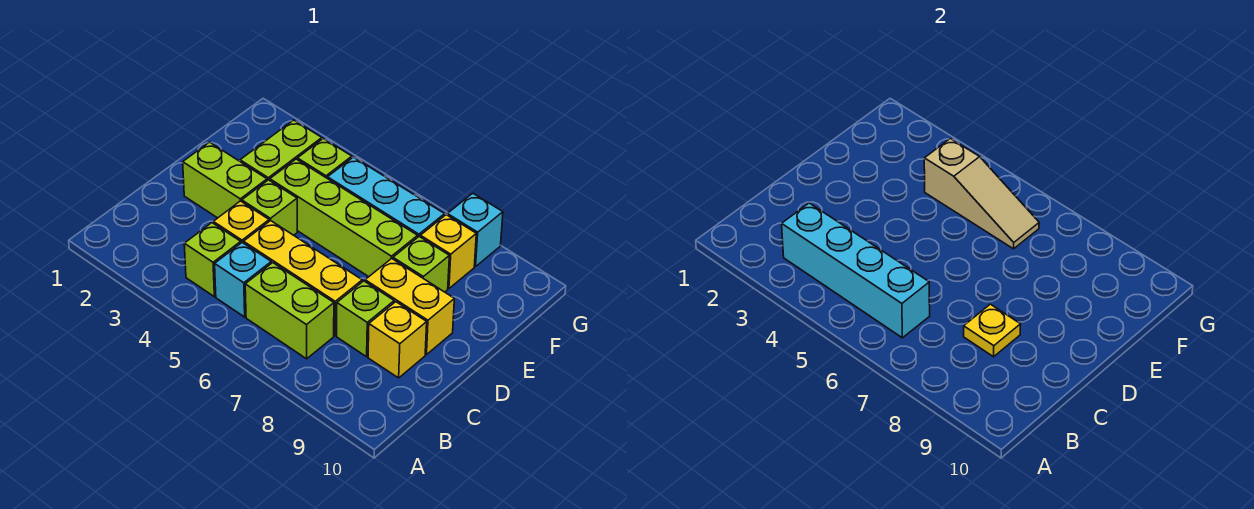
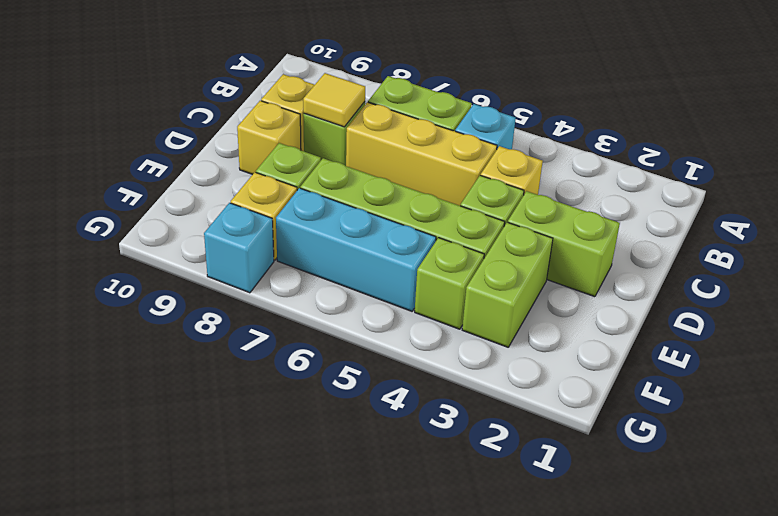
cyan 1x4 brick [782,203,930,338] -> none
lime 1x1 brick [184,223,241,297] -> none
yellow 1x1 plate [964,304,1021,357] -> yellow 1x1 tile [303,73,365,127]
yellow 1x2 brick [365,258,454,355] -> yellow 1x1 brick [237,101,301,175]
tan 1x3 slope [924,139,1039,249] -> none

